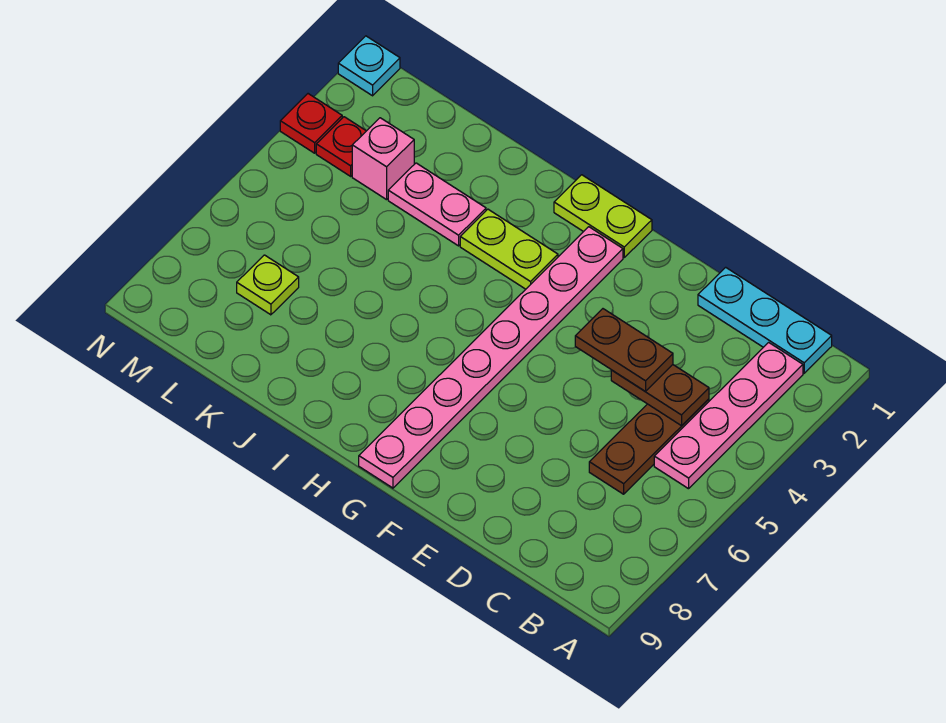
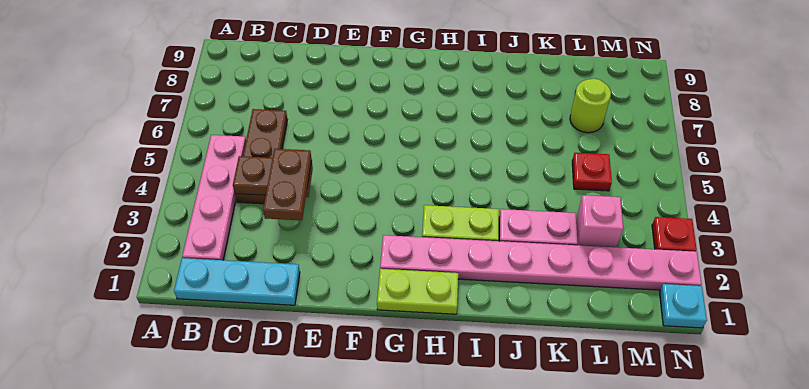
brown 1x2 plate [575,309,673,391] -> brown 1x2 plate turned to [263,149,312,220]
pink 1x8 plate [359,227,623,488] -> pink 1x8 plate turned to [380,235,702,290]
lime 1x1 plate [237,255,299,315] -> lime 1x1 round brick [570,79,611,133]
red 1x1 plate [316,117,366,176] -> red 1x1 plate moved to [572,153,612,191]

